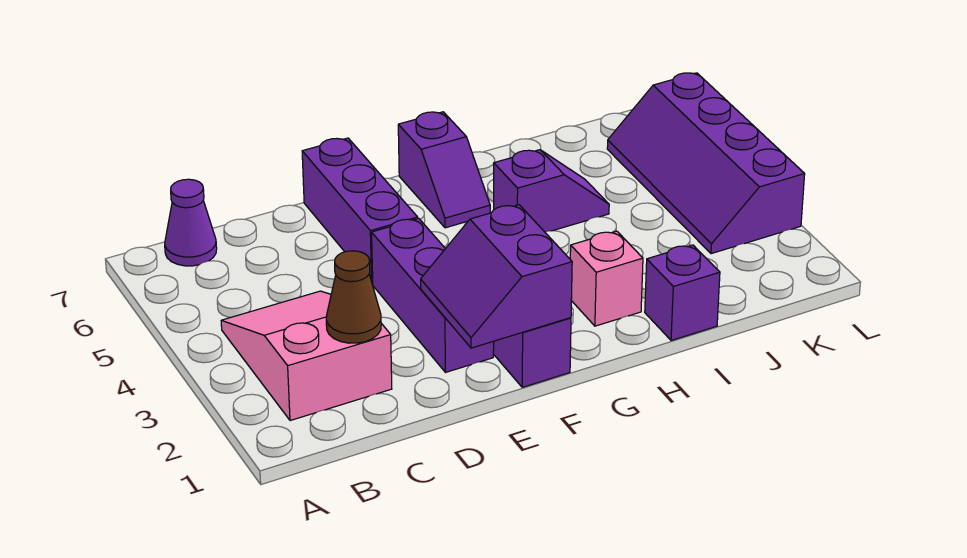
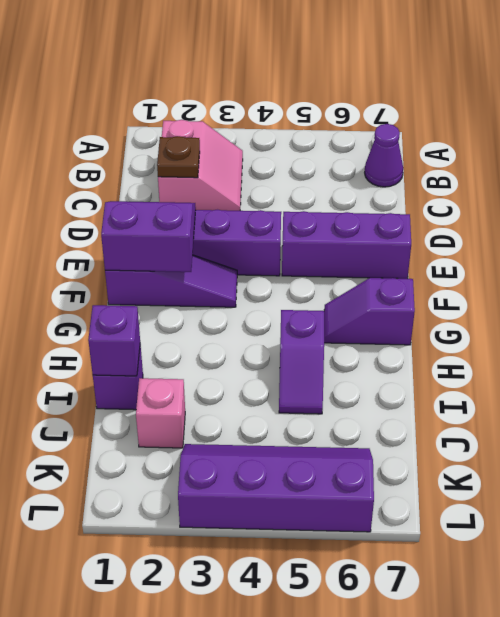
pink 2x3 slope [221,291,392,421] -> pink 2x2 slope [158,120,243,211]
brown 1x1 cone [326,251,381,343] -> brown 1x1 plate [157,136,200,178]
pink 1x1 brick [570,231,643,326] -> pink 1x1 brick moved to [136,378,185,448]
none -> purple 1x1 brick [88,305,140,376]

